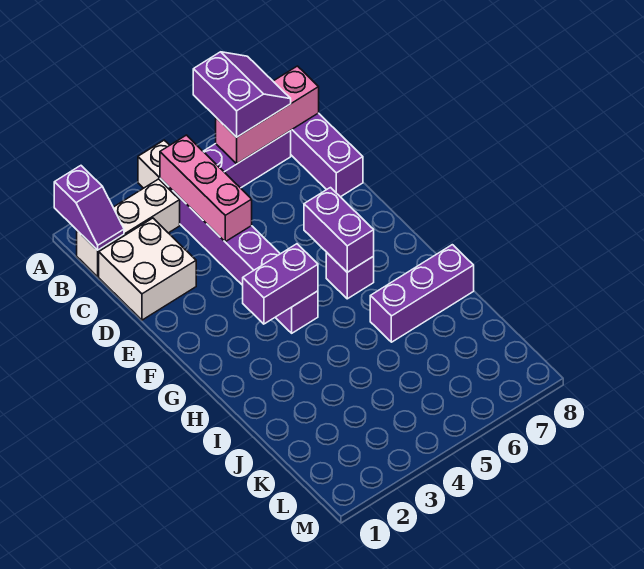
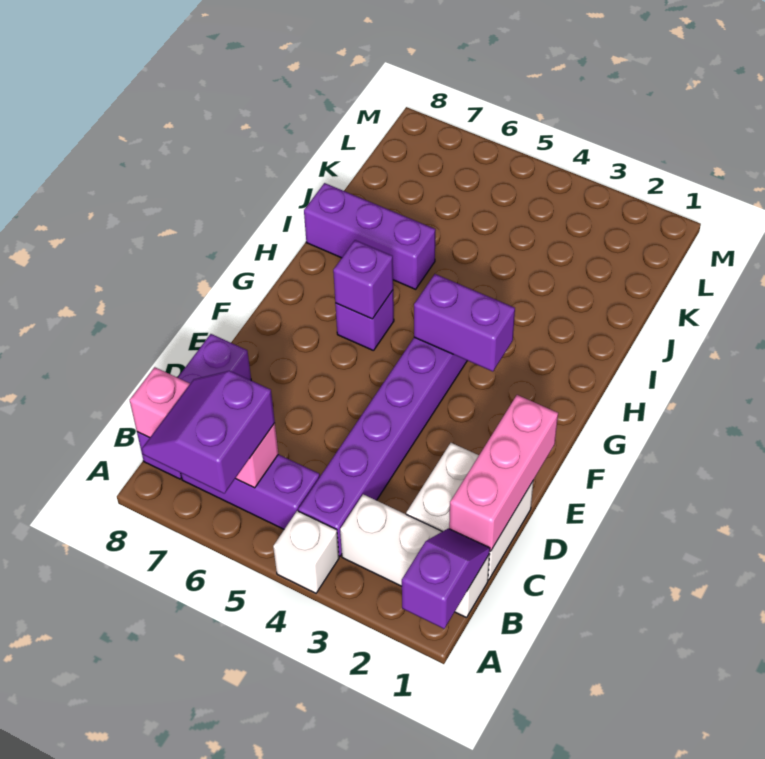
pink 1x3 brick [160,135,252,242] -> pink 1x3 brick moved to [449,395,558,551]
purple 1x2 brick [304,188,374,272] -> purple 1x1 brick [333,240,393,319]

